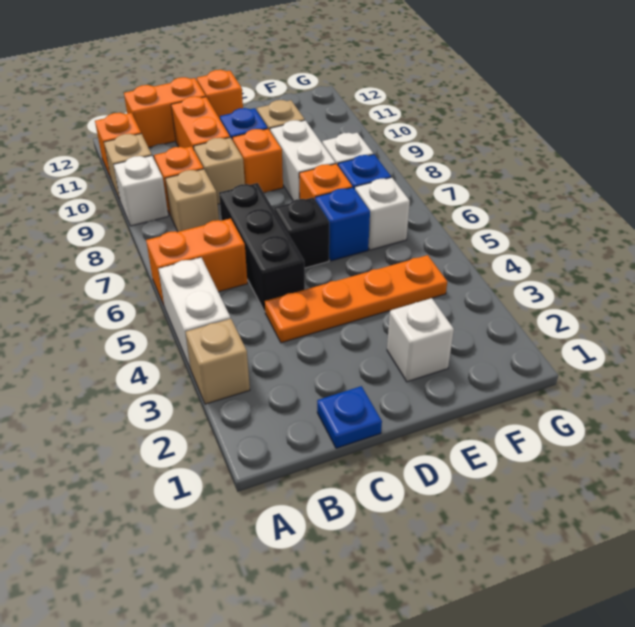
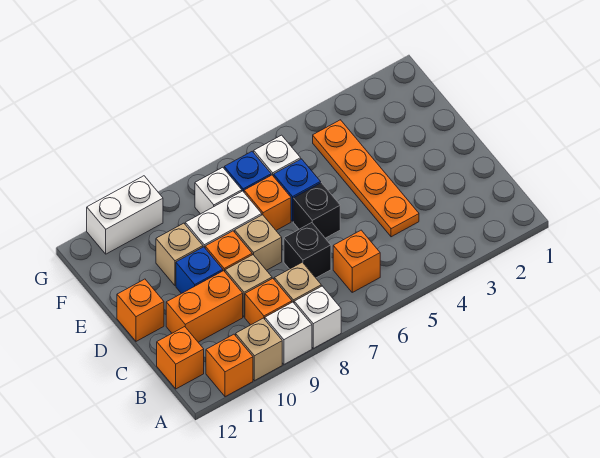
tan 1x1 brick [186,319,250,404] -> tan 1x1 brick moved to [235,215,282,270]
white 1x2 brick [159,257,231,369] -> white 1x2 brick moved to [87,176,163,254]
orange 1x2 brick [146,218,248,305] -> orange 1x1 brick [333,230,380,292]
orange 1x2 brick [124,77,206,148] -> orange 1x1 brick [157,327,204,389]
blue 1x1 plate [317,386,382,448] -> none
black 1x3 brick [219,183,305,311] -> black 1x1 brick [284,223,331,278]
white 1x1 brick [387,298,454,382] -> white 1x1 brick moved to [294,286,341,348]

